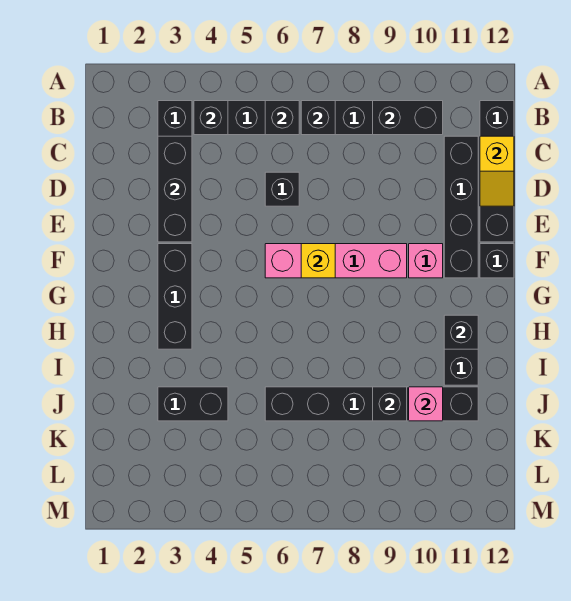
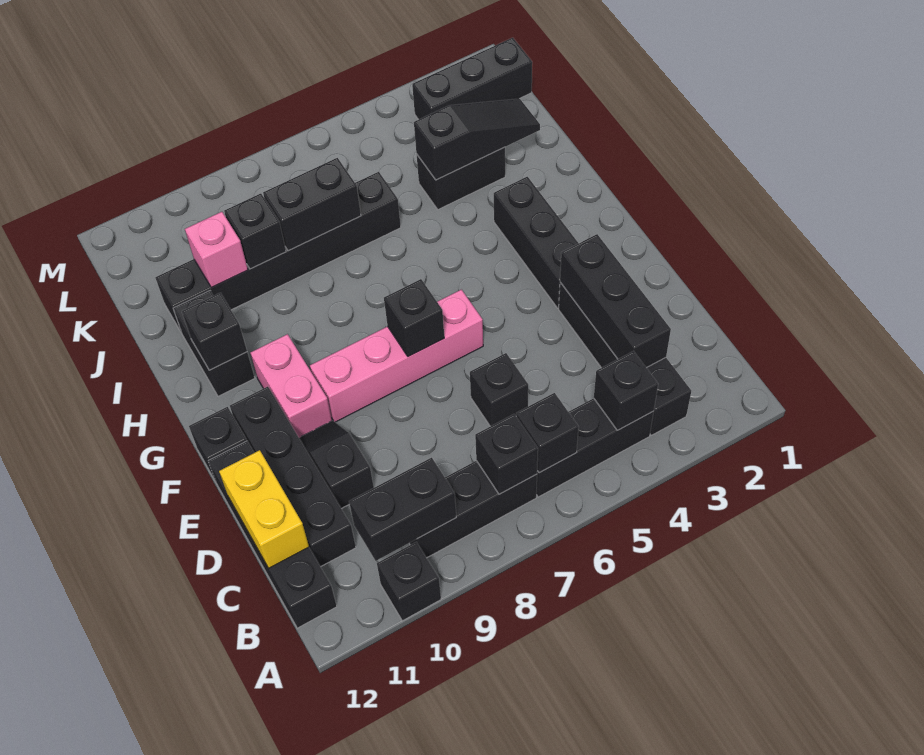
none -> black 1x1 brick [377,542,441,621]
yellow 1x2 slope [480,136,514,206] -> yellow 1x2 brick [219,450,309,568]
none -> black 1x2 slope [299,421,374,509]
yellow 1x1 brick [301,244,335,278] -> black 1x1 brick [384,279,444,357]
pink 1x1 brick [409,244,443,278] -> pink 1x2 brick [251,334,332,438]
none -> black 1x3 slope [414,99,540,180]
none -> black 1x2 brick [263,158,361,251]
none -> black 1x3 brick [412,38,532,120]

